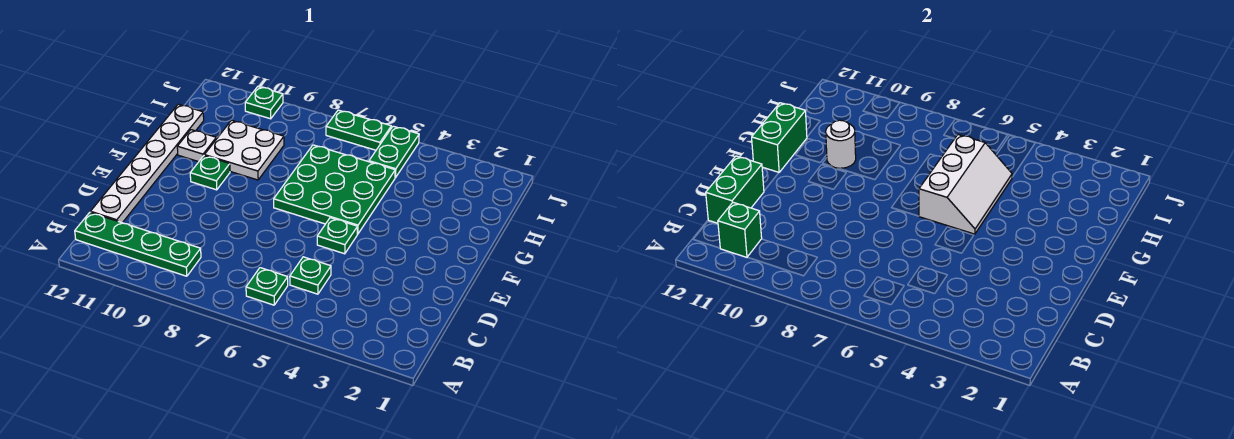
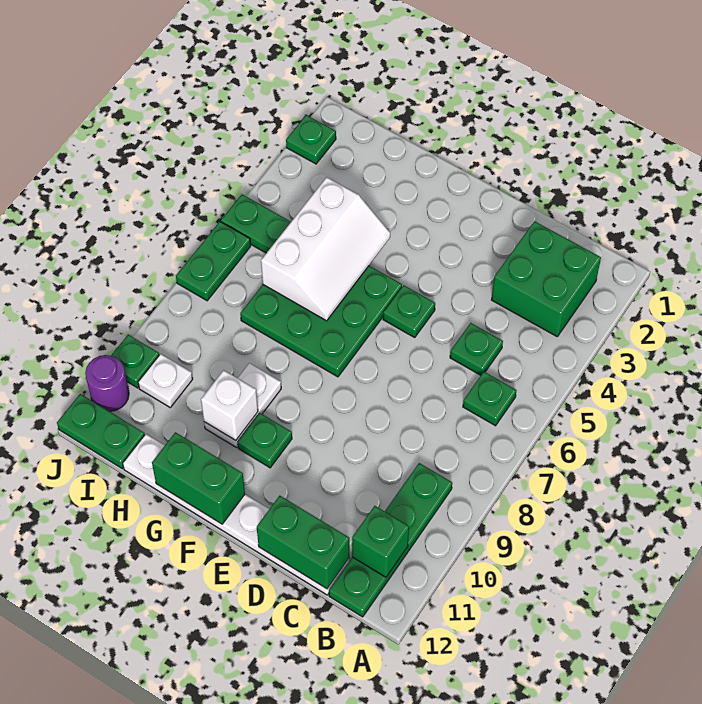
none -> green 2x2 brick [492,221,601,336]
white 2x3 slope [919,135,1012,234] -> white 2x3 slope turned to [261,177,390,321]
white 2x2 plate [204,120,284,180] -> white 1x2 plate [204,363,281,447]
white 1x1 round brick [826,120,856,169] -> white 1x1 brick [201,370,258,440]
white 1x1 plate [177,130,216,162] -> white 1x1 plate moved to [138,354,193,407]
none -> green 1x2 plate [57,394,145,469]
none -> green 1x1 plate [286,115,336,164]
none -> purple 1x1 round brick [85,355,129,412]

